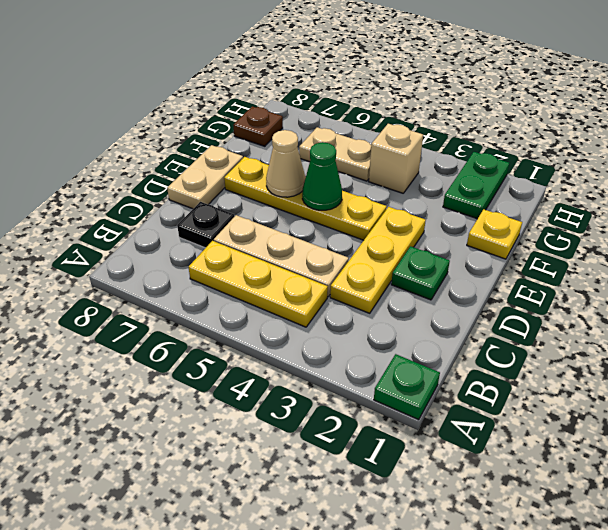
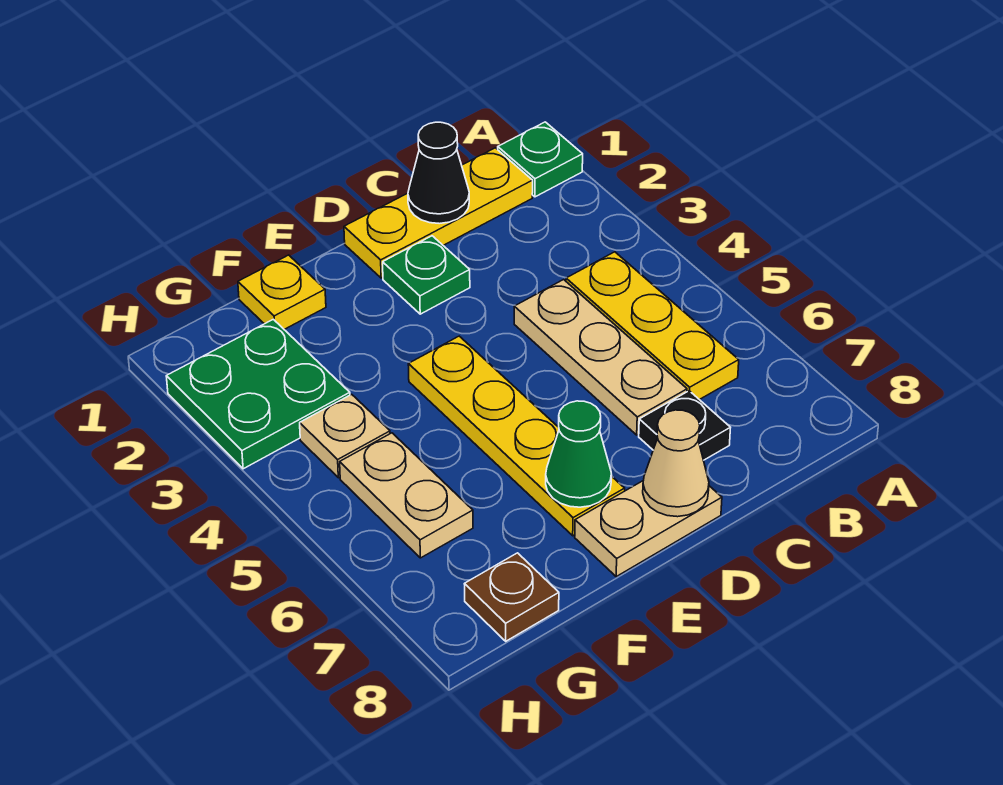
none -> black 1x1 cone [408,122,469,224]
yellow 1x3 plate [330,207,426,313] -> yellow 1x3 plate moved to [344,148,533,278]
green 1x1 cone [302,142,342,210] -> green 1x1 cone moved to [546,401,611,507]
tan 1x1 cone [266,130,305,197] -> tan 1x1 cone moved to [643,410,709,517]
green 1x2 plate [443,152,509,219] -> green 2x2 plate [166,319,350,469]
tan 1x1 brick [369,124,423,193] -> tan 1x1 plate [300,394,390,478]

